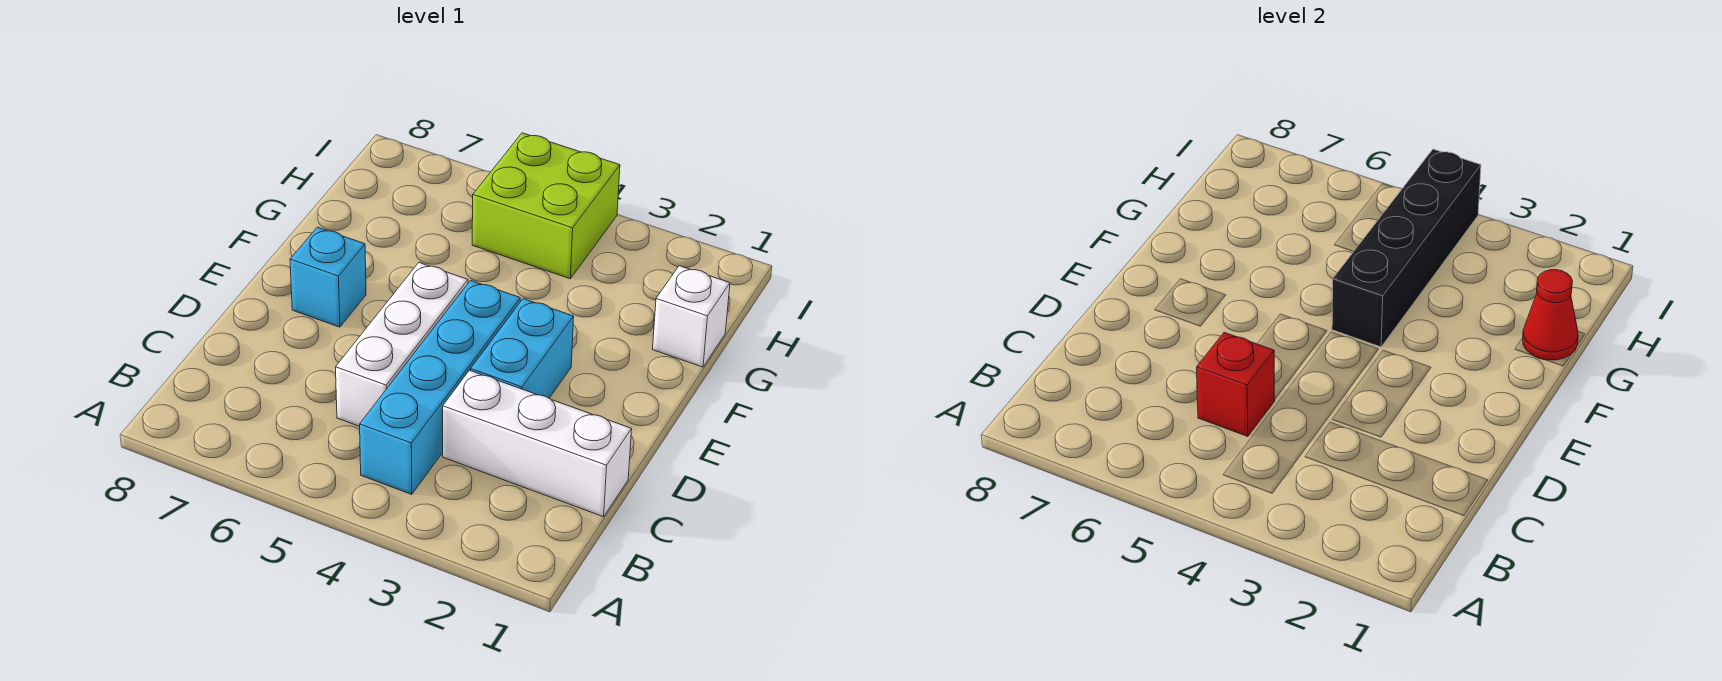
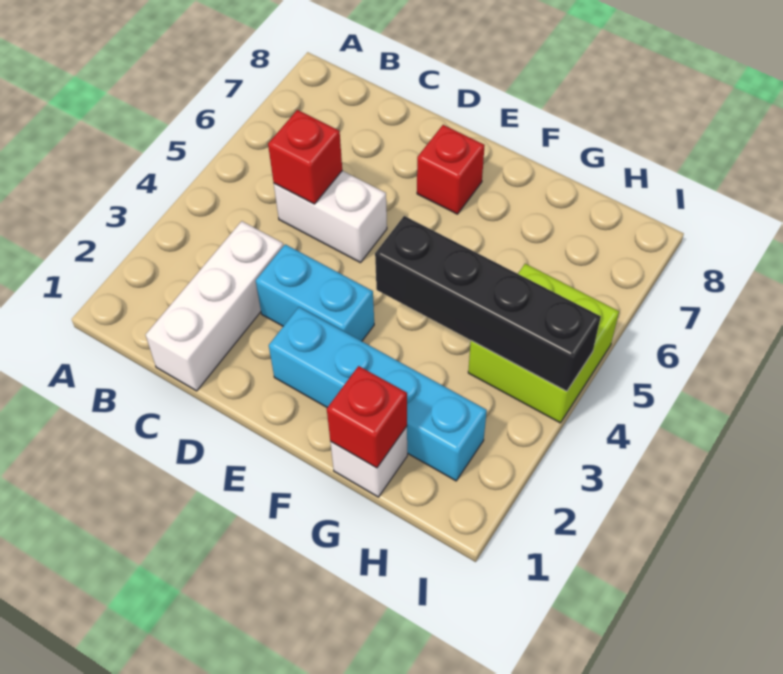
cyan 1x4 brick [360,280,520,494] -> cyan 1x4 brick moved to [269,307,487,481]
white 1x3 brick [336,263,468,426] -> white 1x2 brick [274,171,387,263]
cyan 1x1 brick [290,227,366,327] -> red 1x1 brick [417,125,485,214]
red 1x1 cone [1523,270,1578,360] -> red 1x1 brick [327,366,407,468]

